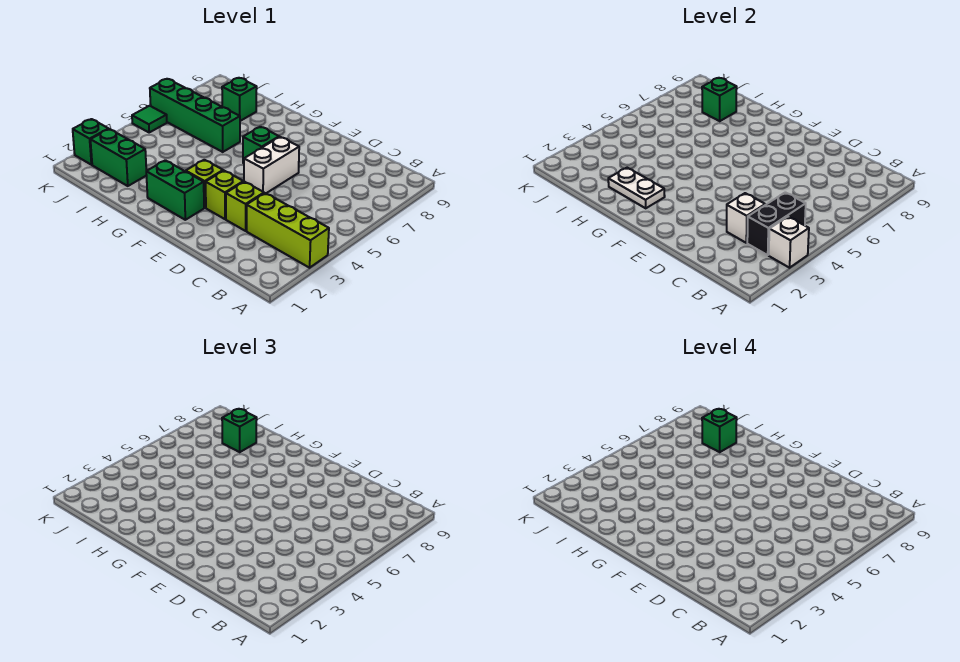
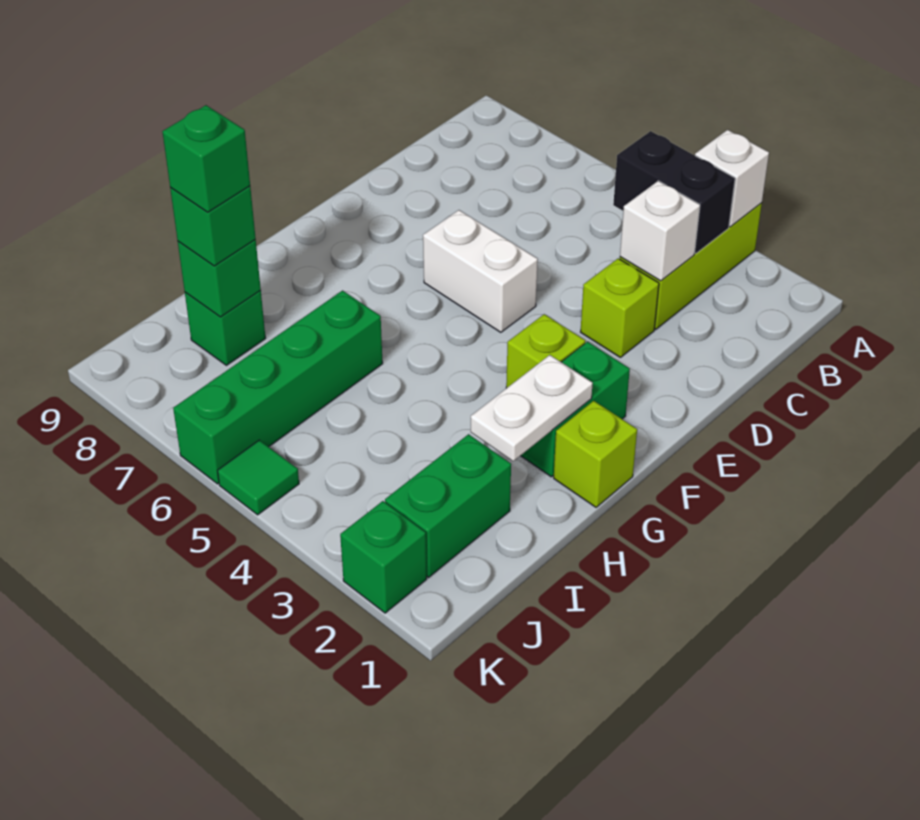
lime 1x1 brick [206,171,243,219] -> lime 1x1 brick moved to [554,401,637,507]
green 1x1 brick [243,127,279,163] -> none

